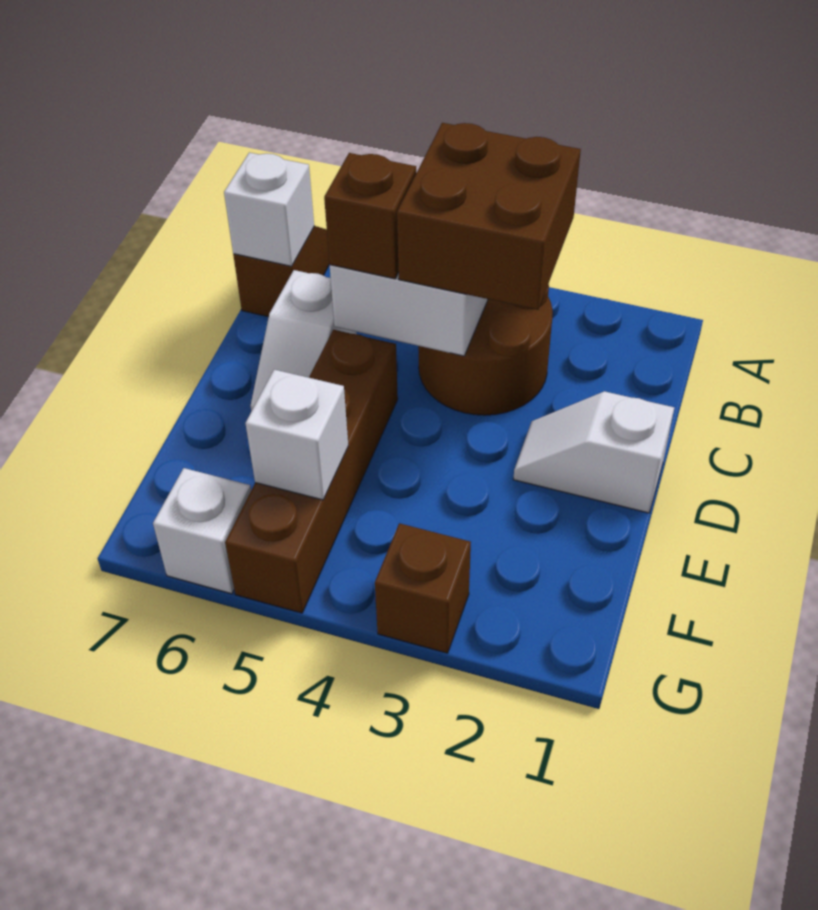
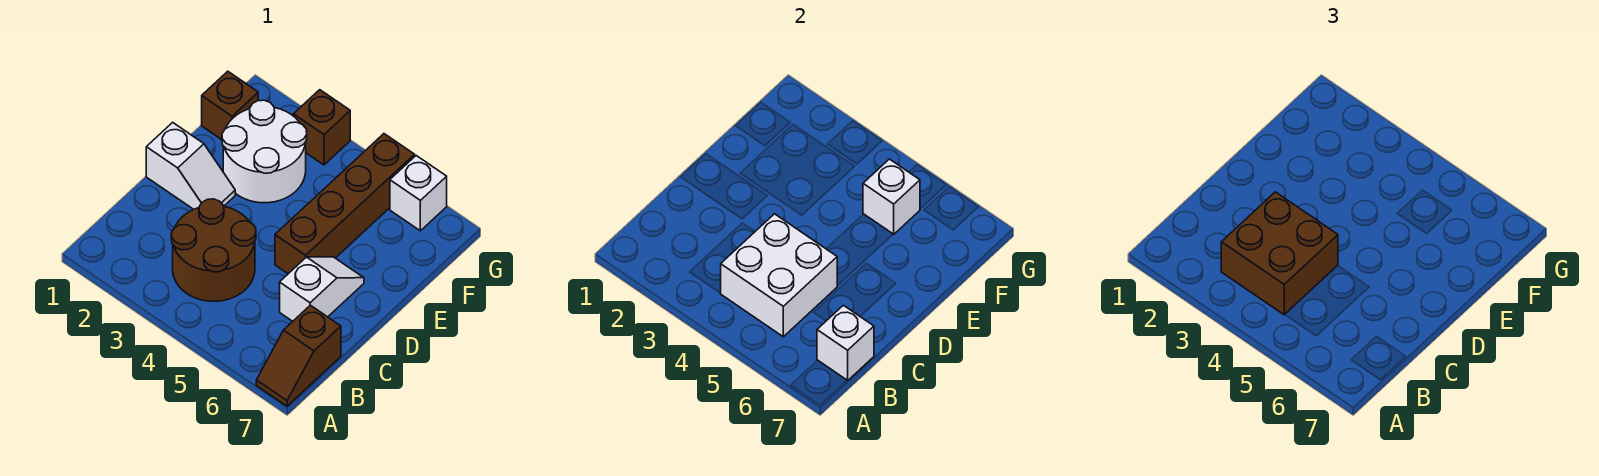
brown 1x1 brick [324,153,416,279] -> brown 1x1 brick moved to [202,71,258,140]
none -> white 2x2 round brick [222,100,307,203]

